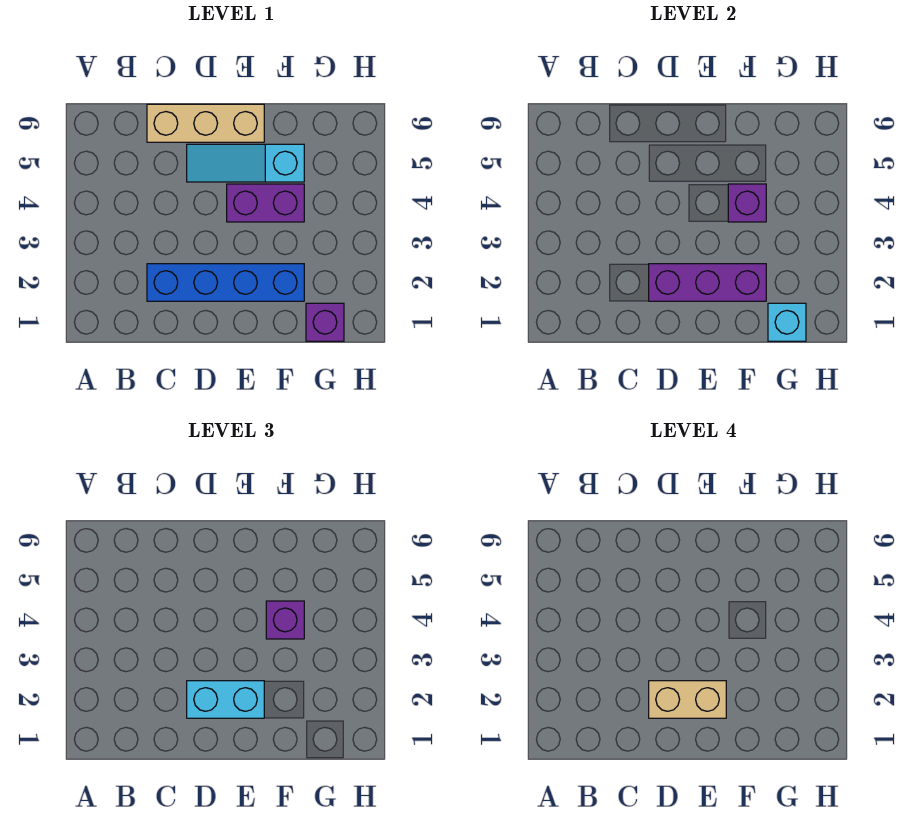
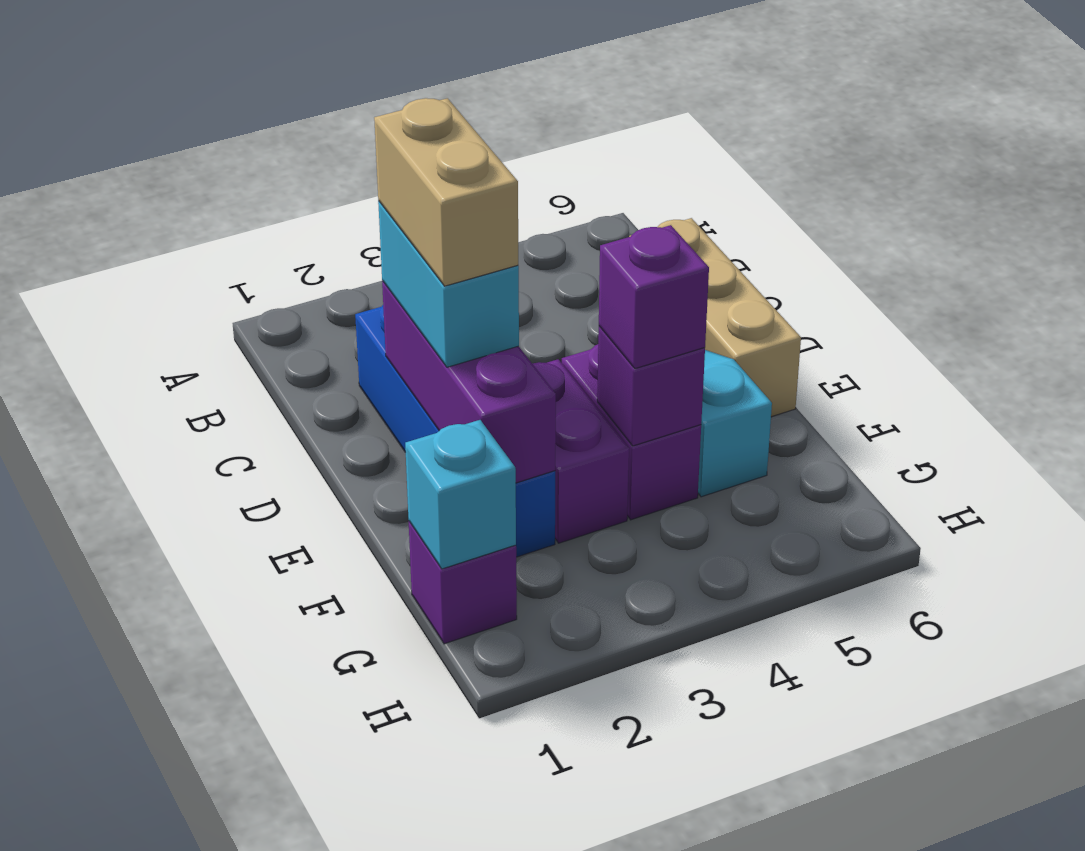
none -> purple 1x2 brick [532,359,629,543]

